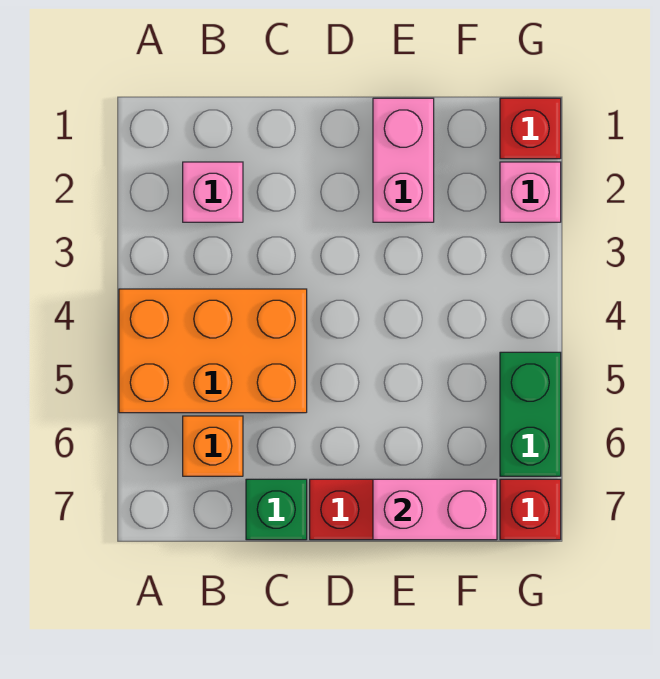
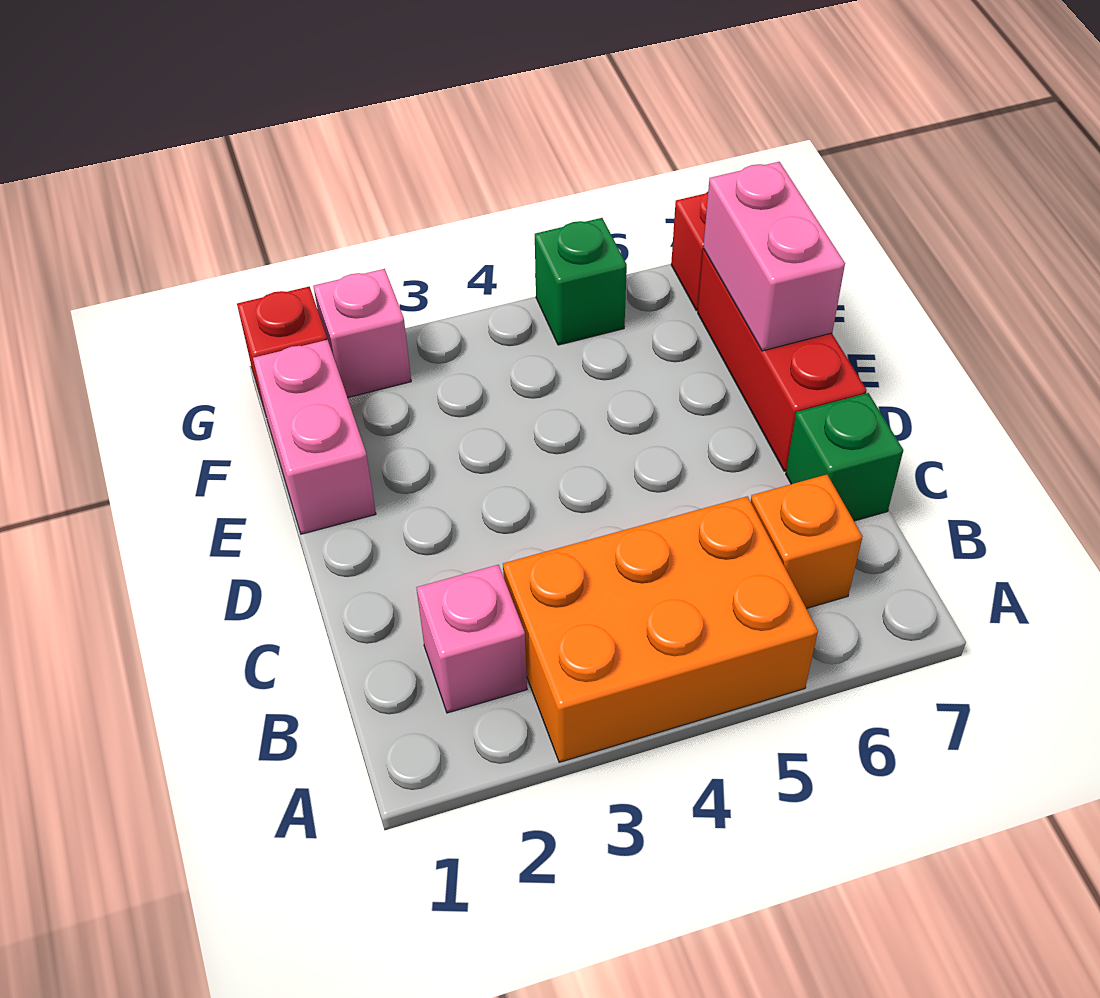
orange 2x3 brick [119,289,307,413] -> orange 2x3 brick turned to [503,496,818,762]
pink 1x2 brick [373,98,434,222] -> pink 1x2 brick turned to [253,340,376,534]
green 1x2 brick [500,352,561,476] -> green 1x1 brick [535,218,627,345]

